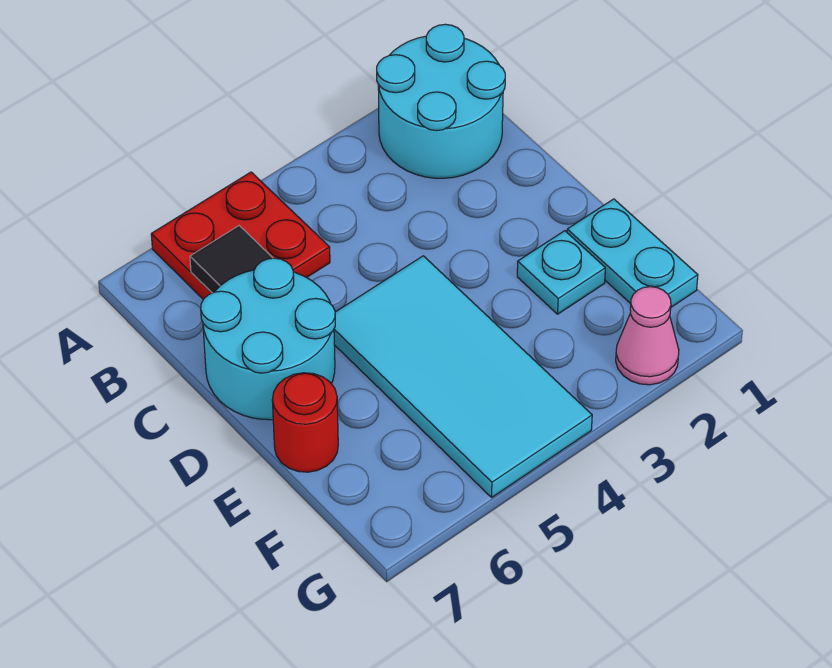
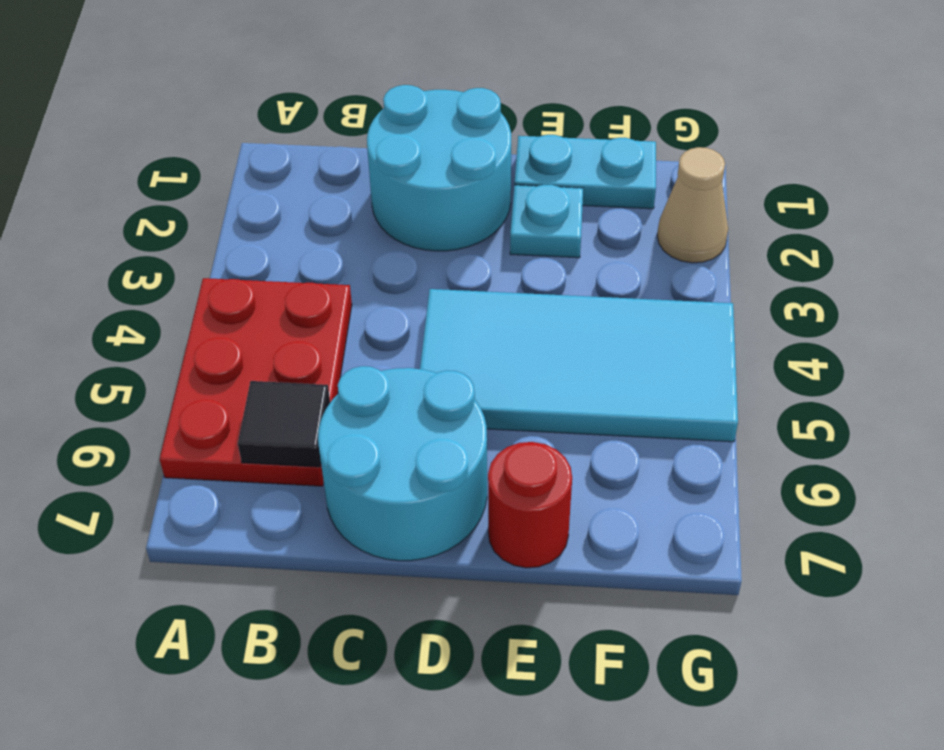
cyan 2x2 round brick [377,24,505,178] -> cyan 2x2 round brick moved to [367,85,511,251]
red 2x2 plate [151,172,330,299] -> red 2x3 plate [160,278,352,486]
pink 1x1 cone [616,287,679,385] -> tan 1x1 cone [657,147,728,263]

